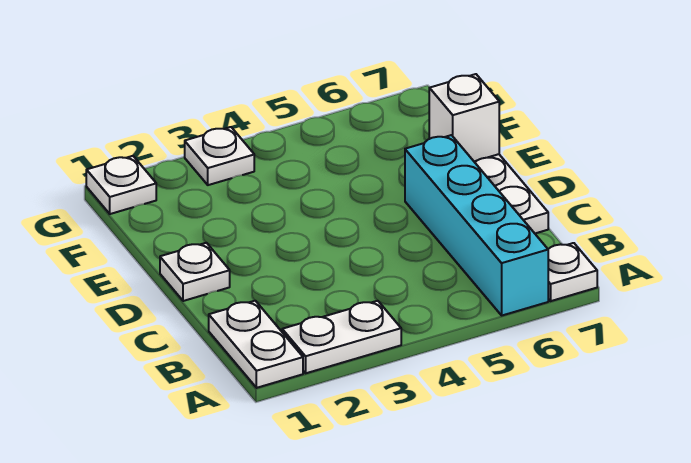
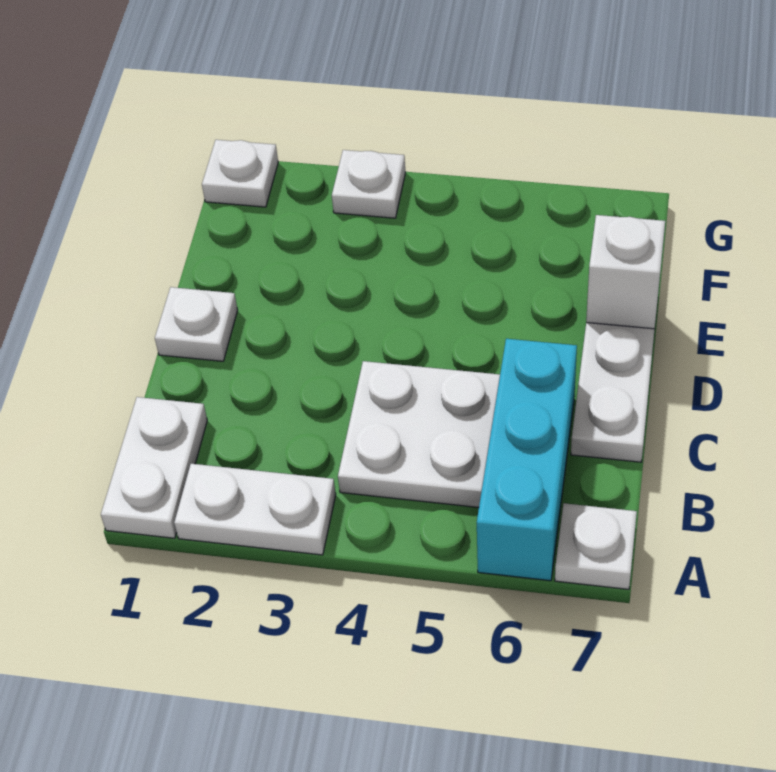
cyan 1x4 brick [405,135,548,315] -> cyan 1x3 brick [477,339,577,581]
none -> white 2x2 plate [338,361,500,507]

